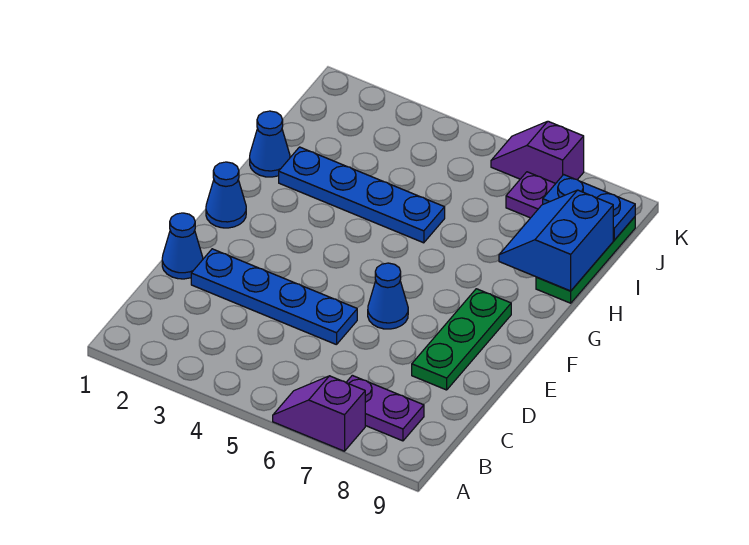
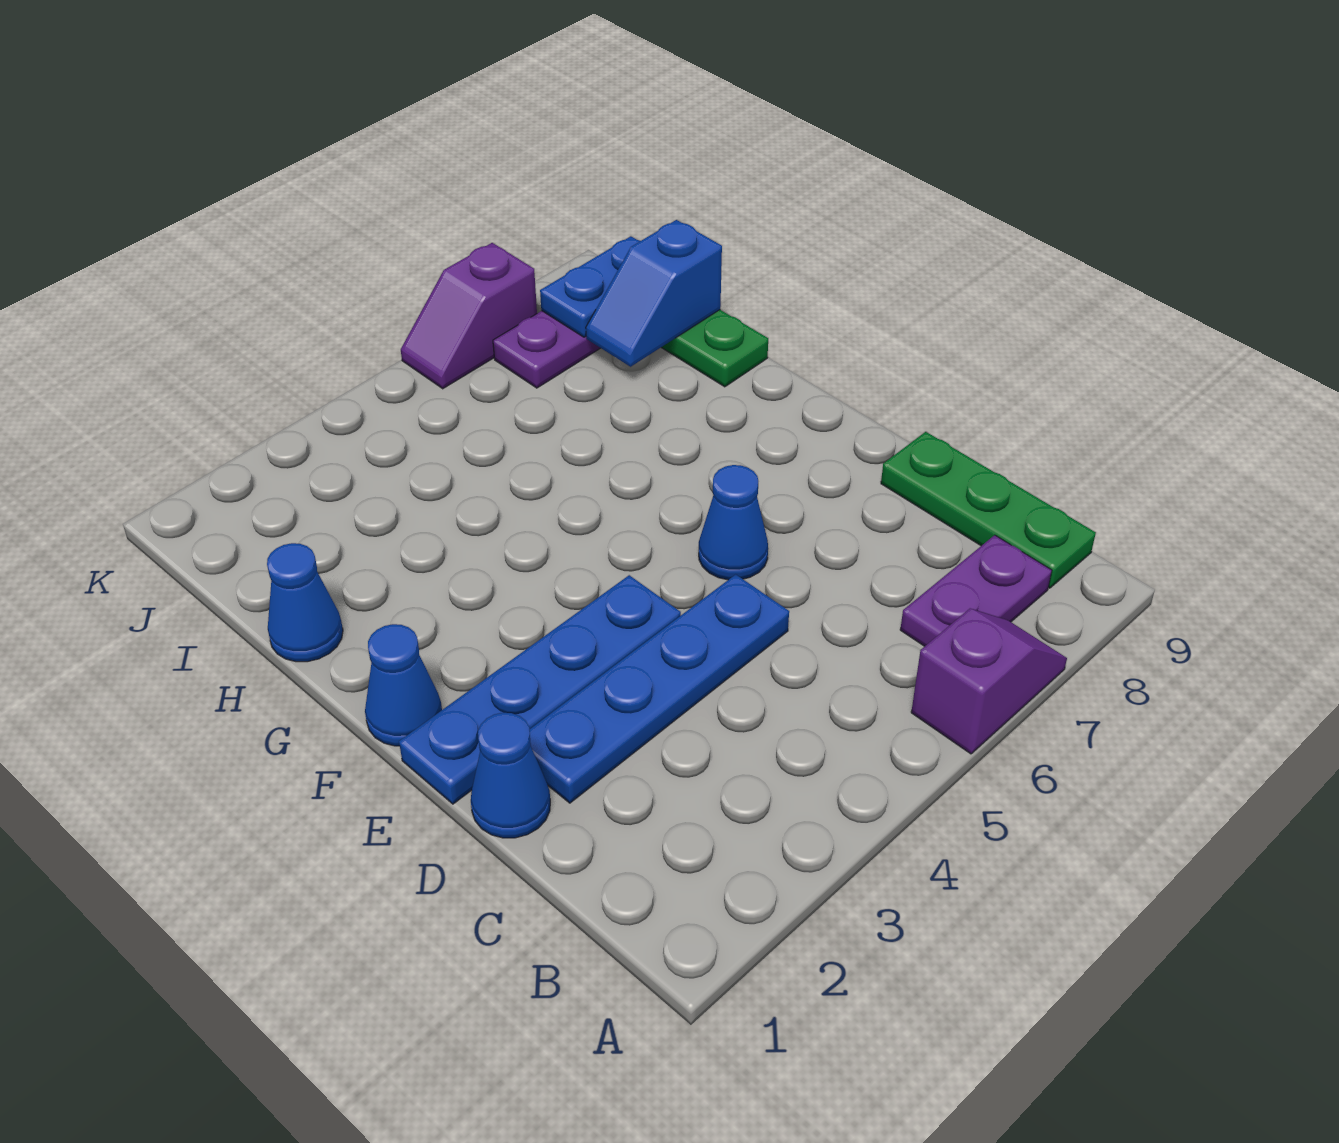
purple 1x2 slope [273,376,365,451] -> purple 1x2 slope turned to [911,609,1067,754]
green 1x3 plate [412,289,511,390] -> green 1x3 plate moved to [881,432,1096,588]
blue 1x4 plate [279,147,445,243] -> blue 1x4 plate moved to [399,575,681,804]
blue 2x2 slope [499,190,613,291] -> blue 1x2 slope [586,220,722,367]

